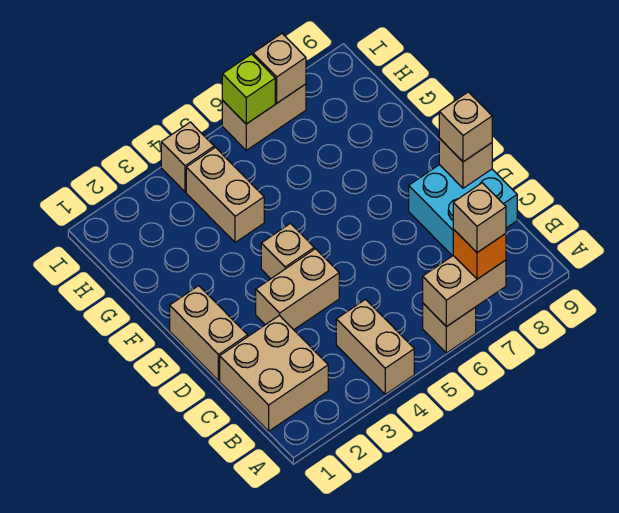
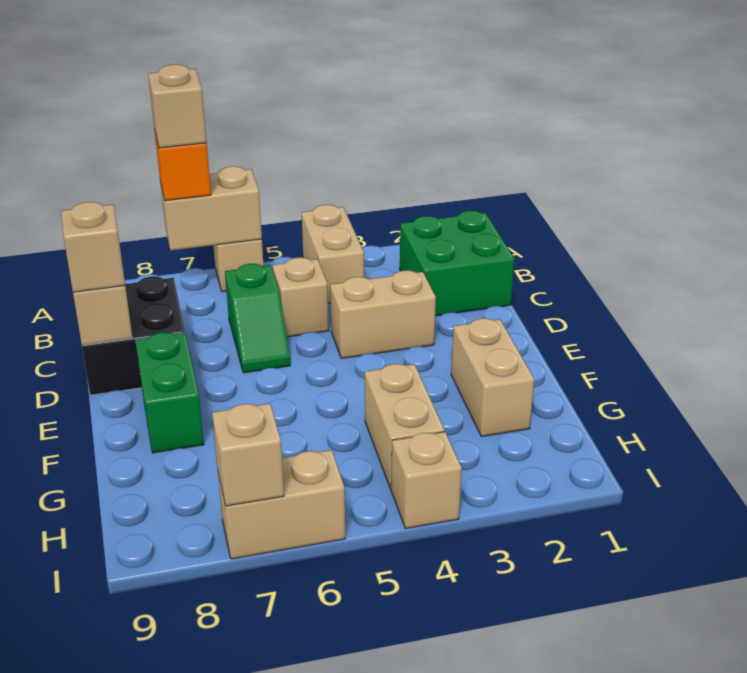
tan 2x2 brick [220,315,328,431] -> green 2x2 brick [400,211,515,316]
none -> green 1x2 slope [225,264,290,373]
cyan 2x2 brick [409,165,517,256] -> black 2x2 brick [82,276,185,395]
tan 1x2 brick [170,286,248,381] -> tan 1x2 brick moved to [451,318,534,437]
tan 1x1 brick [261,223,314,279] -> tan 1x1 brick moved to [273,257,329,337]
none -> green 1x2 brick [136,332,204,453]
lime 1x1 brick [222,54,275,124] -> none

